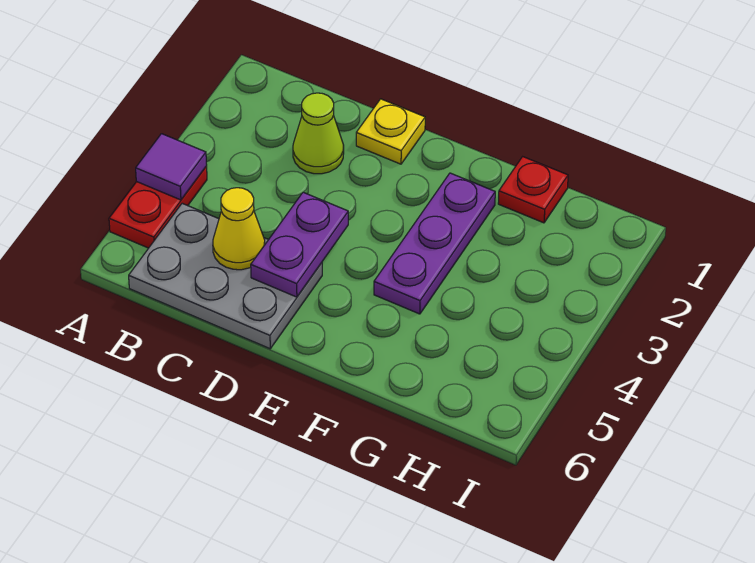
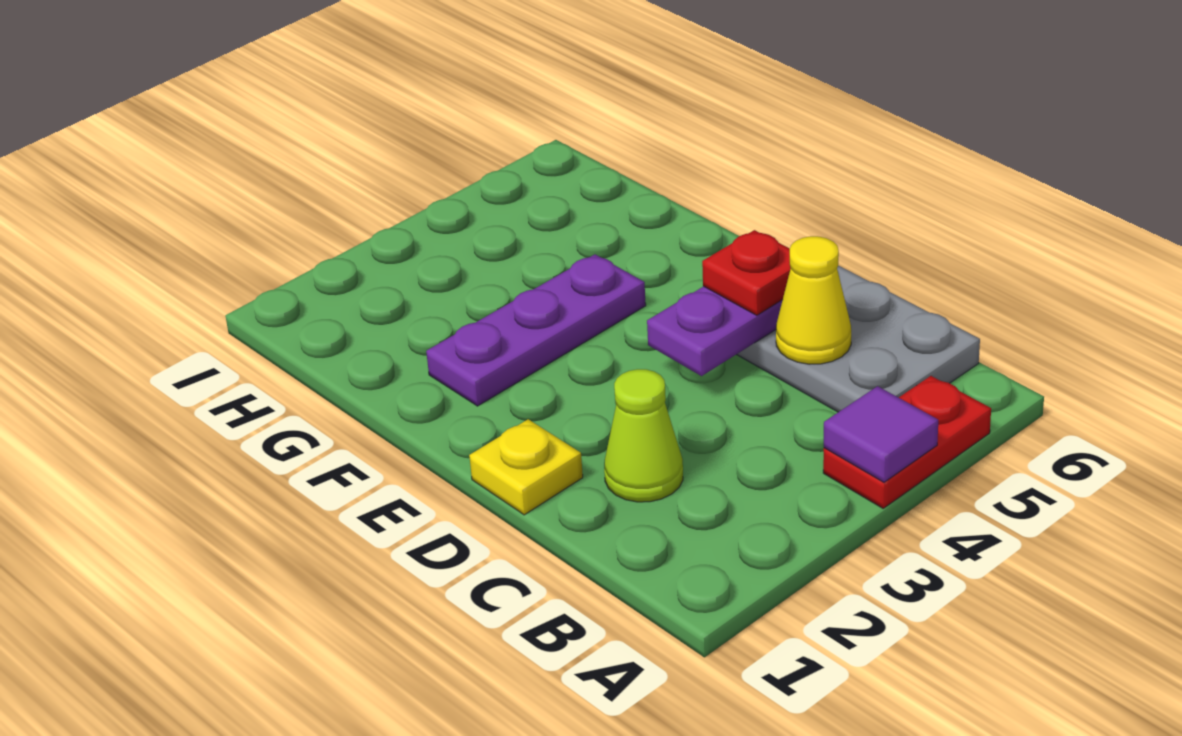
red 1x1 plate [498,157,568,223] -> red 1x1 plate moved to [702,230,790,315]

